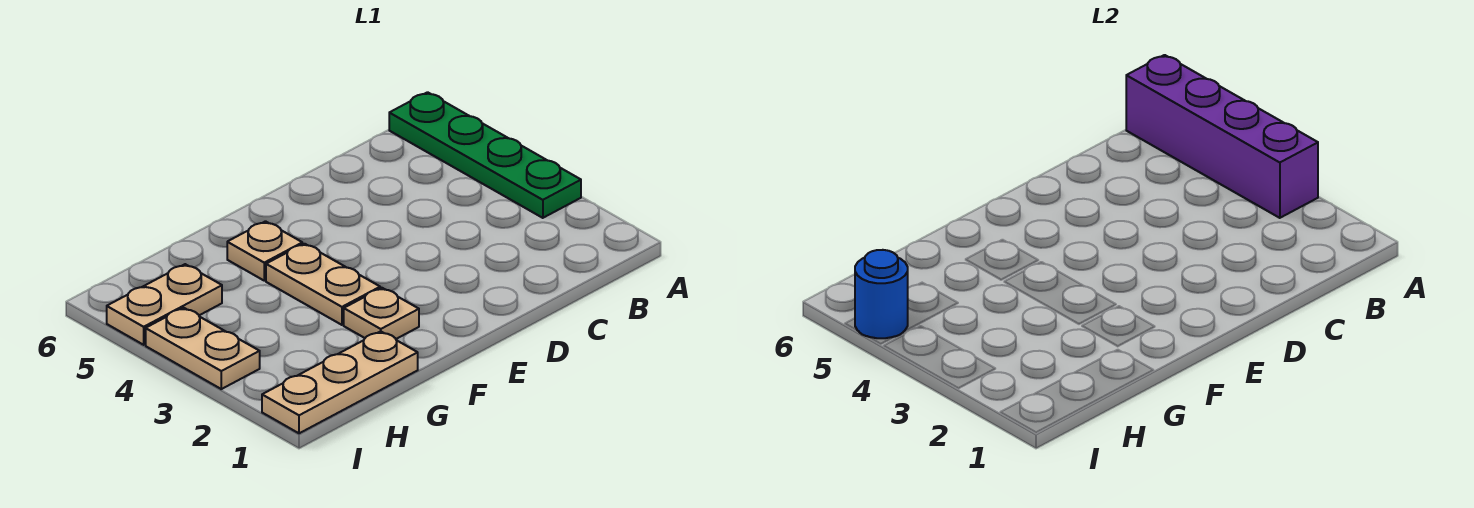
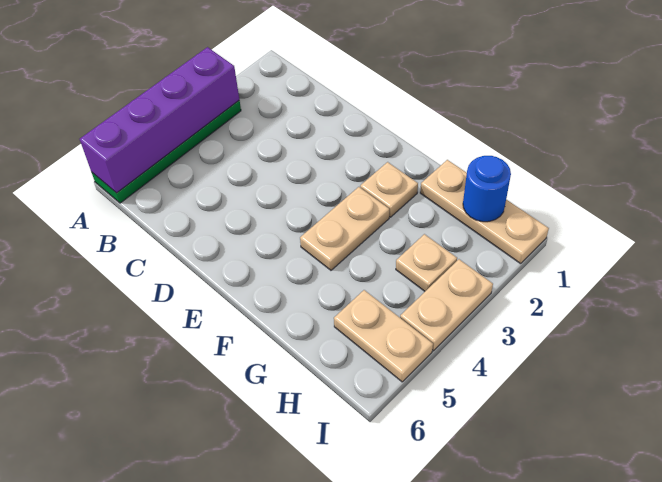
tan 1x1 plate [227,221,302,281] -> tan 1x1 plate moved to [396,234,457,291]
blue 1x1 round brick [855,250,908,338] -> blue 1x1 round brick moved to [463,156,511,222]

